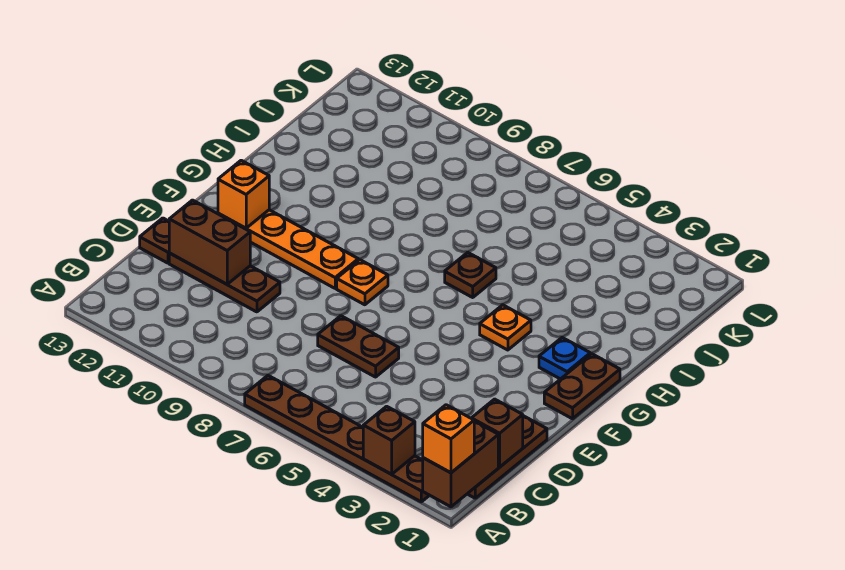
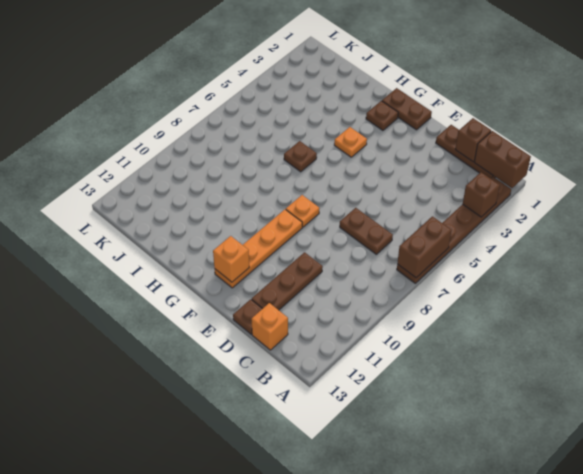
orange 1x1 brick [423,405,474,473] -> orange 1x1 brick moved to [251,303,288,350]
brown 1x2 plate [318,316,399,377] -> brown 1x2 plate turned to [340,208,393,254]
brown 1x2 brick [169,200,250,284] -> brown 1x2 brick moved to [397,216,451,278]
blue 1x1 plate [539,338,590,379] -> brown 1x1 plate [366,101,398,130]

